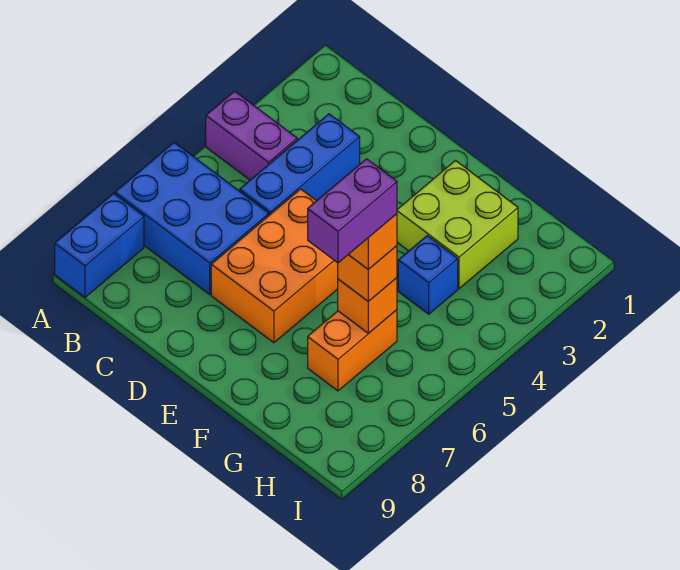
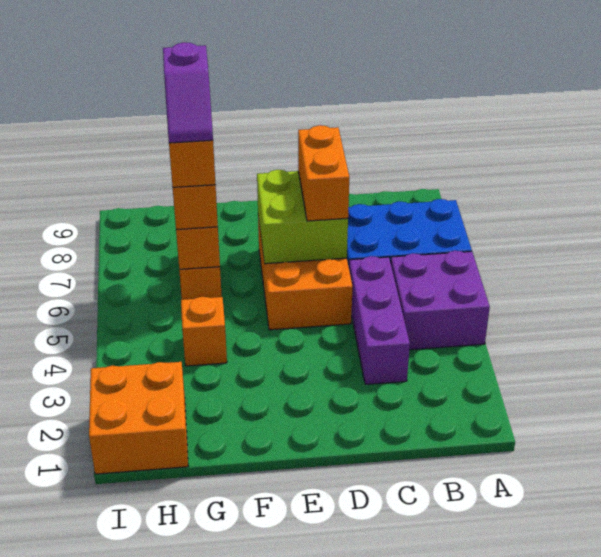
purple 1x2 brick [206,91,297,180] -> purple 2x2 brick [391,251,490,350]
blue 1x2 brick [55,193,144,297] -> none
blue 1x3 brick [240,114,360,215] -> purple 1x3 brick [349,256,410,384]
none -> orange 1x2 brick [298,125,349,221]
lime 2x2 brick [397,161,518,289] -> lime 2x2 brick moved to [257,170,348,264]
blue 1x1 brick [398,236,458,314] -> orange 1x1 brick [181,297,227,366]
purple 1x2 brick [308,159,397,263] -> purple 1x2 slope [163,42,213,143]
none -> orange 2x2 brick [89,362,188,474]

